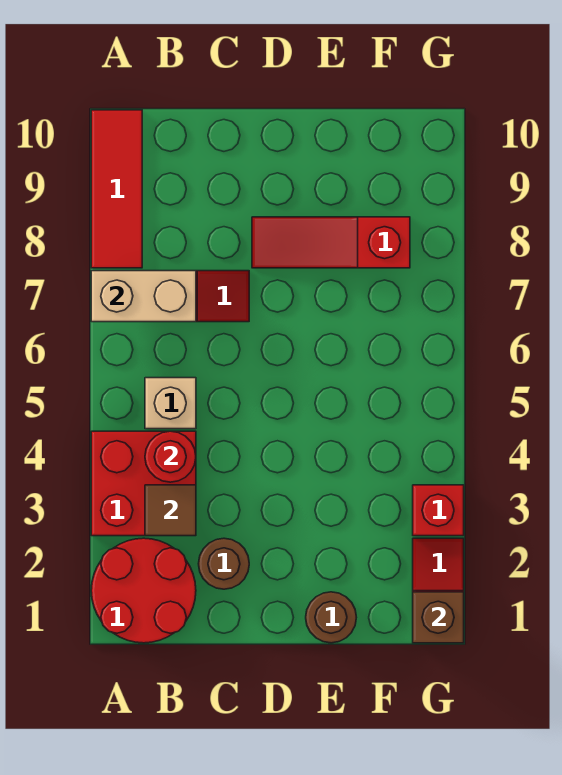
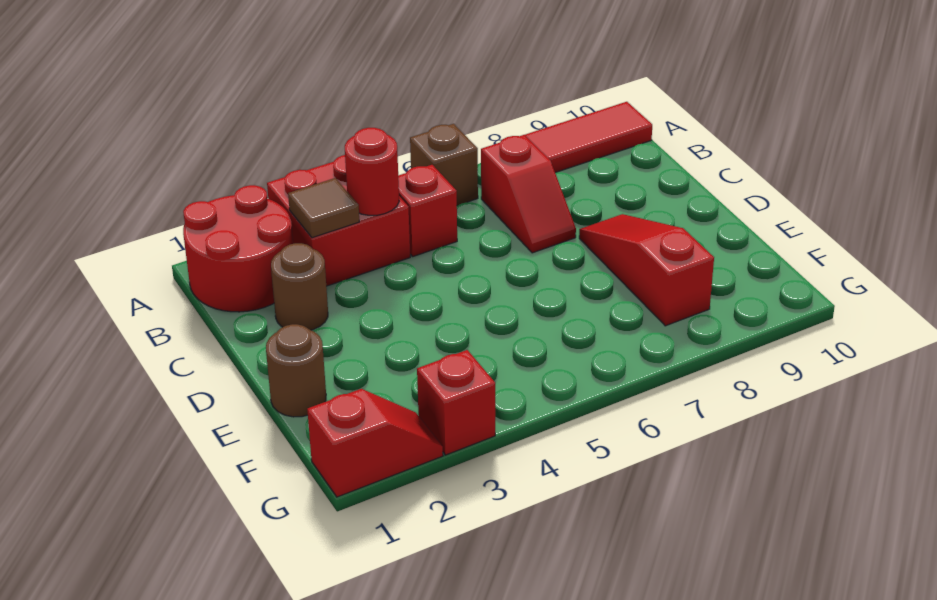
tan 1x2 brick [91,271,196,322] -> none
tan 1x1 brick [145,378,196,429] -> red 1x1 brick [398,165,457,256]
brown 1x1 brick [413,592,464,643] -> brown 1x1 brick moved to [410,124,478,206]

